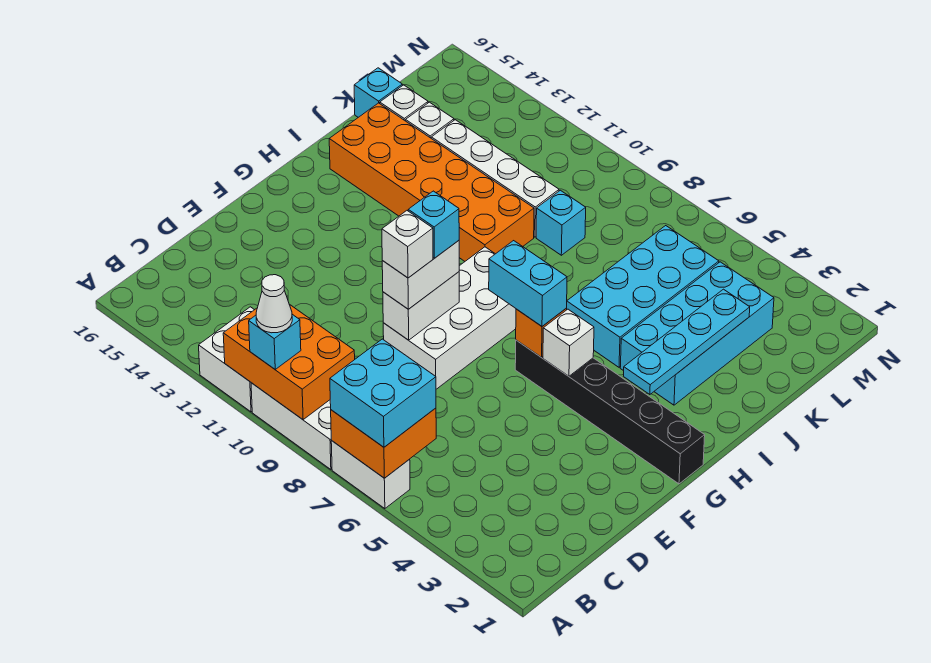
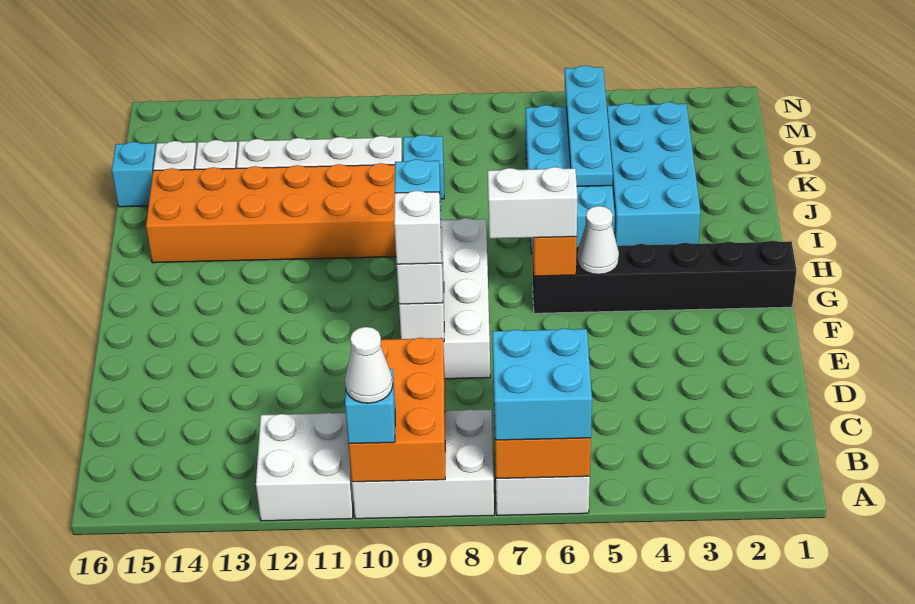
orange 2x3 brick [223,304,355,420] -> orange 2x3 brick turned to [348,338,445,482]
white 1x1 brick [543,309,594,376] -> white 1x1 cone [577,206,619,275]
cyan 1x2 brick [489,241,567,326] -> white 1x2 brick [488,167,578,239]
cyan 1x4 plate [623,289,750,395] -> cyan 1x4 plate moved to [565,66,613,186]

